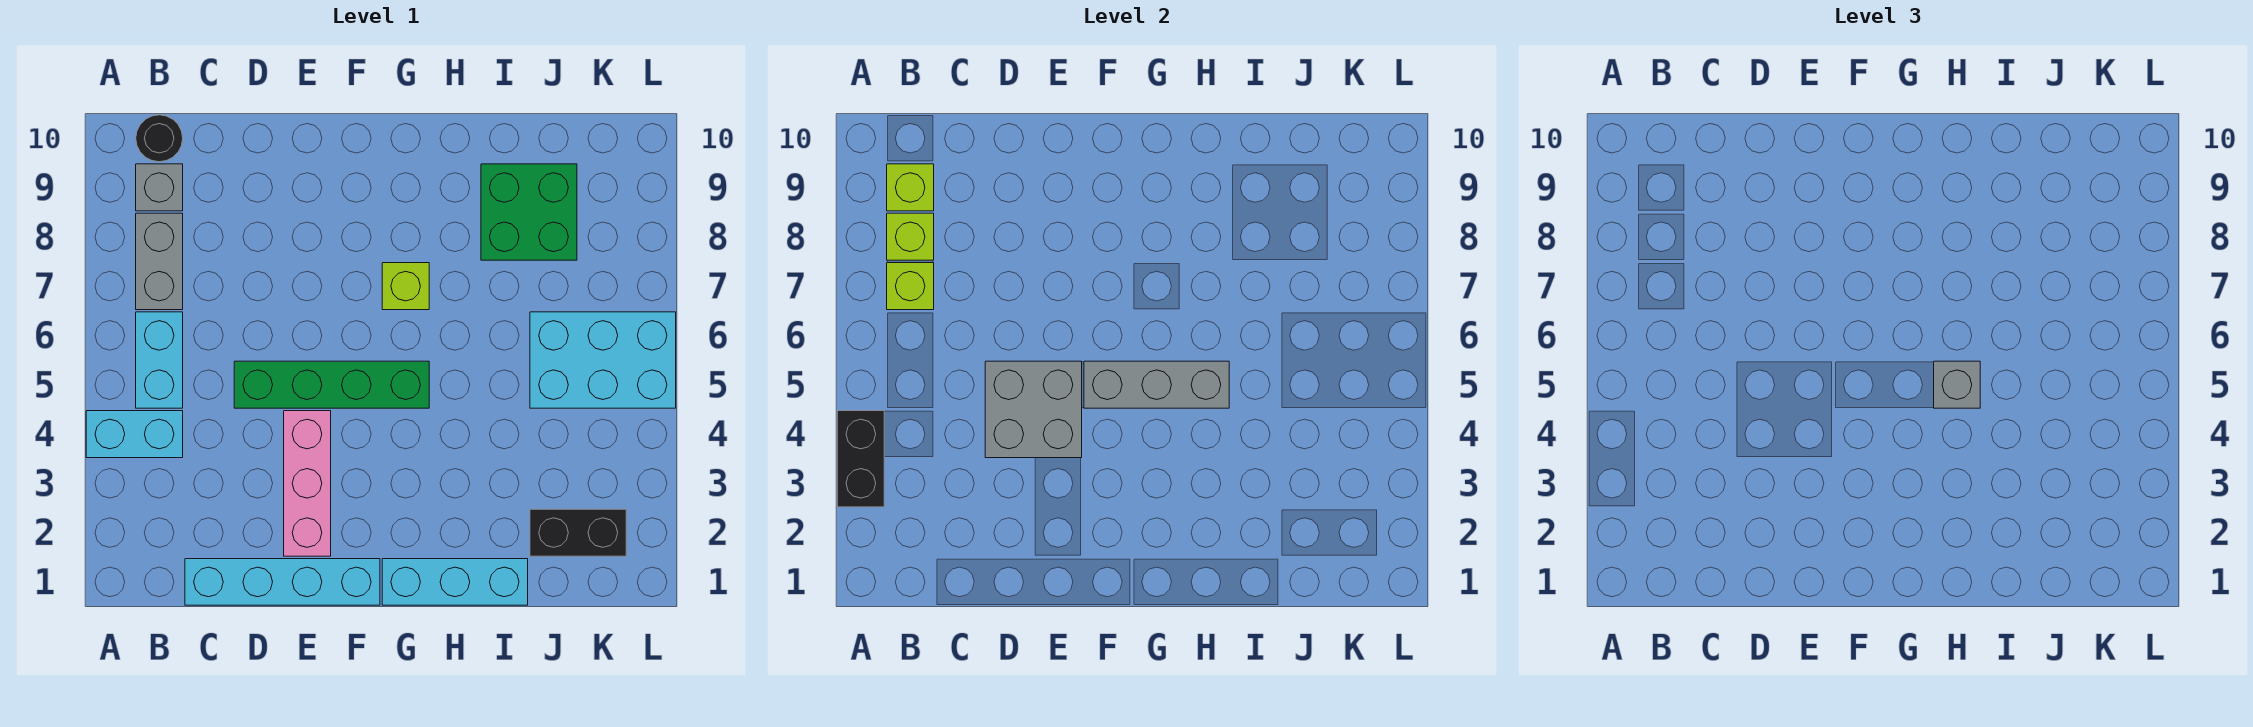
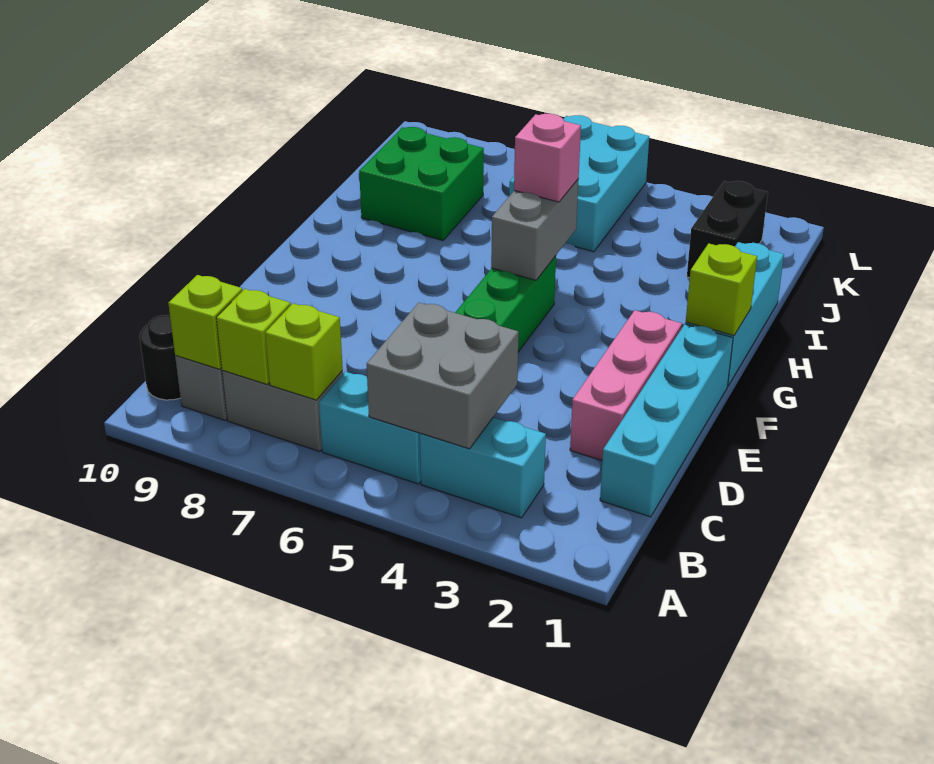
black 1x2 brick [837,411,884,507] -> none
cyan 1x2 brick [86,411,183,458] -> cyan 1x2 brick turned to [420,417,546,518]
grey 2x2 brick [985,361,1082,458] -> grey 2x2 brick moved to [367,303,519,449]
pink 1x3 brick [284,411,331,556] -> pink 1x3 brick turned to [570,310,682,460]
grey 1x3 brick [1084,361,1229,408] -> grey 1x2 brick [491,179,579,280]
lime 1x1 brick [382,263,429,310] -> lime 1x1 brick moved to [686,243,757,336]
grey 1x1 brick [1934,361,1980,408] -> pink 1x1 brick [514,114,581,202]

